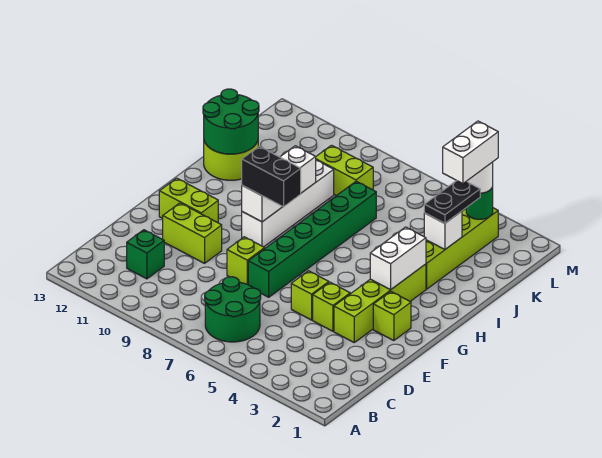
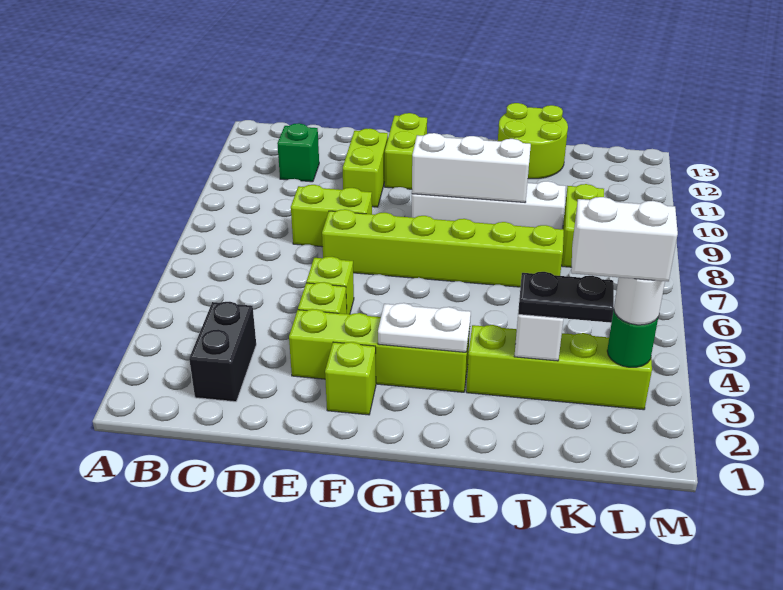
green 2x2 round brick [205,277,261,342] -> none
green 1x6 brick [248,181,376,297] -> lime 1x6 brick [322,209,564,287]
lime 1x1 brick [227,237,265,285] -> lime 1x2 brick [291,185,372,247]
white 1x2 brick [370,227,426,290] -> white 1x2 plate [378,303,471,352]
black 1x2 brick [242,146,301,207] -> black 1x2 brick moved to [189,302,256,402]
green 2x2 round brick [203,89,259,154] -> none

